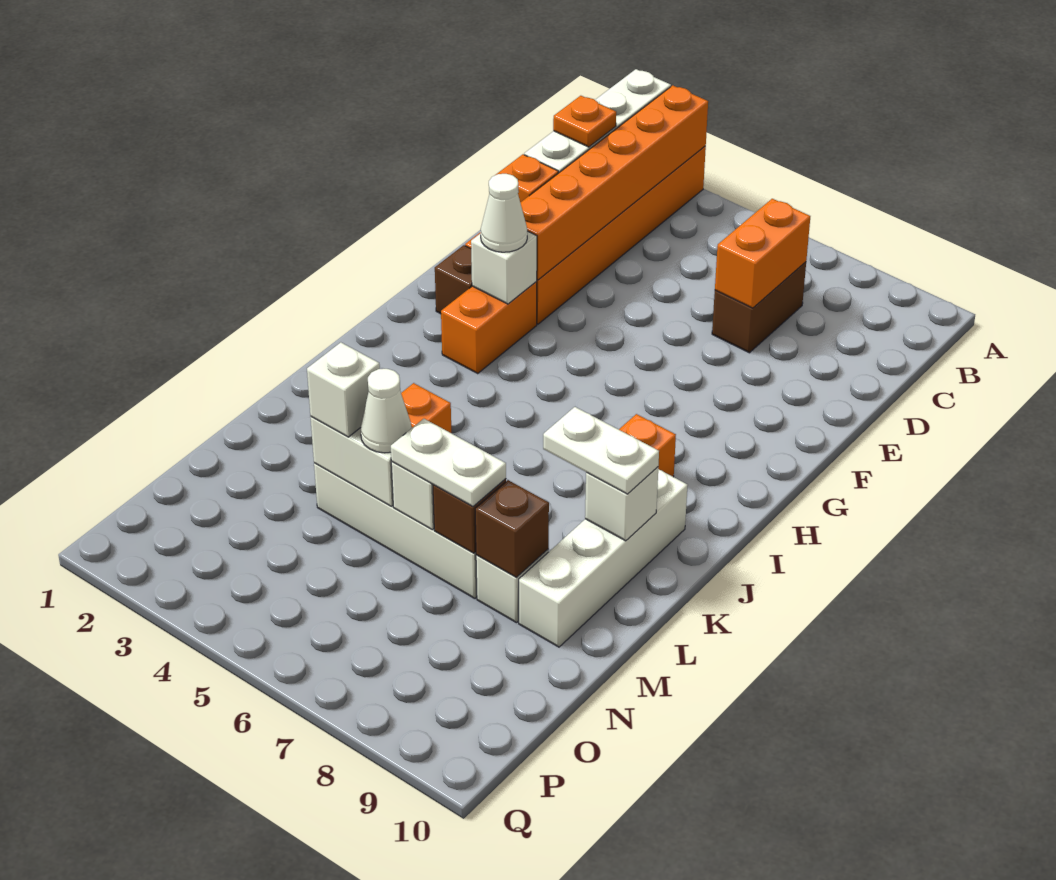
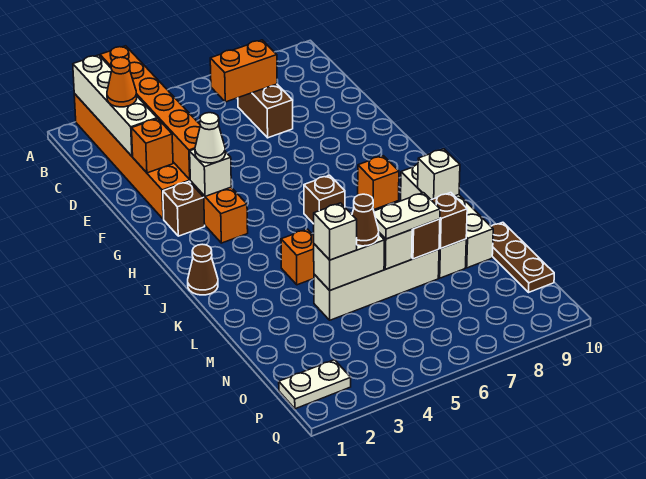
orange 1x1 plate [553,96,616,147] -> orange 1x1 cone [107,57,137,107]
orange 1x2 brick [715,199,810,308] -> orange 1x2 brick turned to [210,40,277,102]
none -> brown 1x1 brick [304,175,345,224]
none -> brown 1x1 cone [188,244,218,295]
white 1x2 plate [543,407,659,494] -> white 1x2 plate moved to [279,360,351,409]
white 1x1 cone [361,369,412,453] -> brown 1x1 cone [352,194,379,246]
none -> brown 1x3 plate [491,222,554,293]

